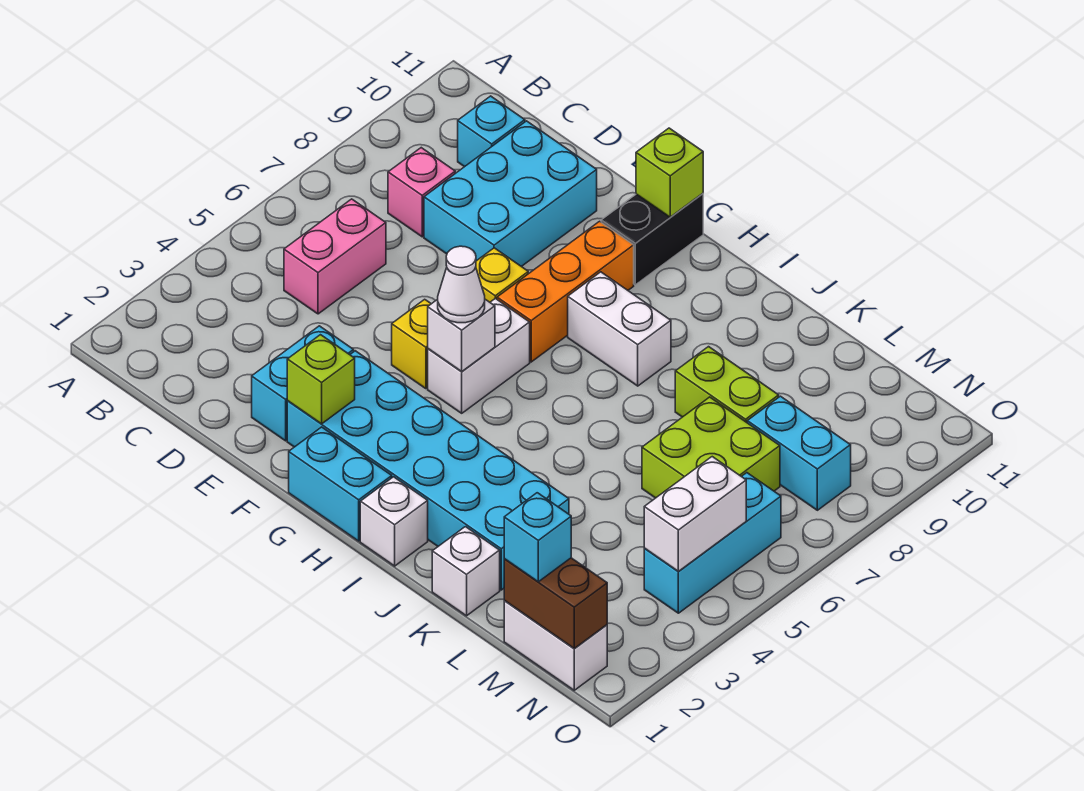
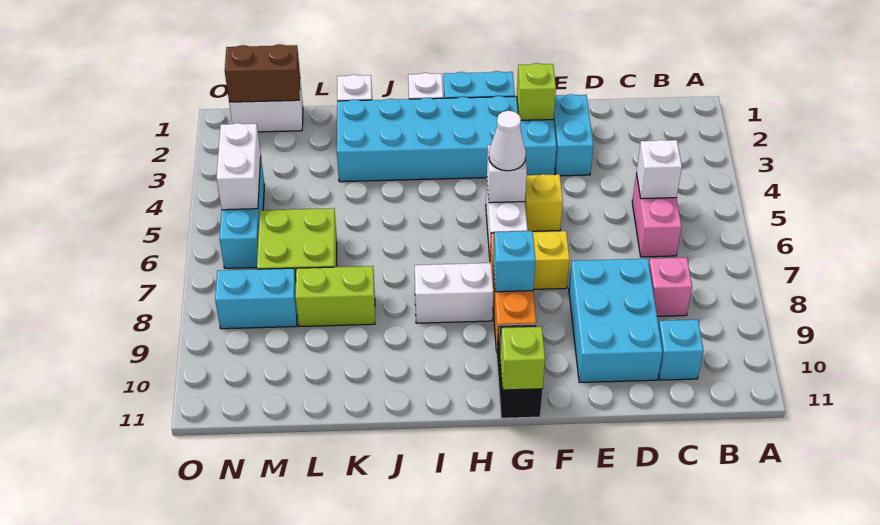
none -> white 1x1 brick [636,140,682,199]
cyan 1x1 brick [504,493,571,582] -> cyan 1x1 brick moved to [493,231,536,292]

